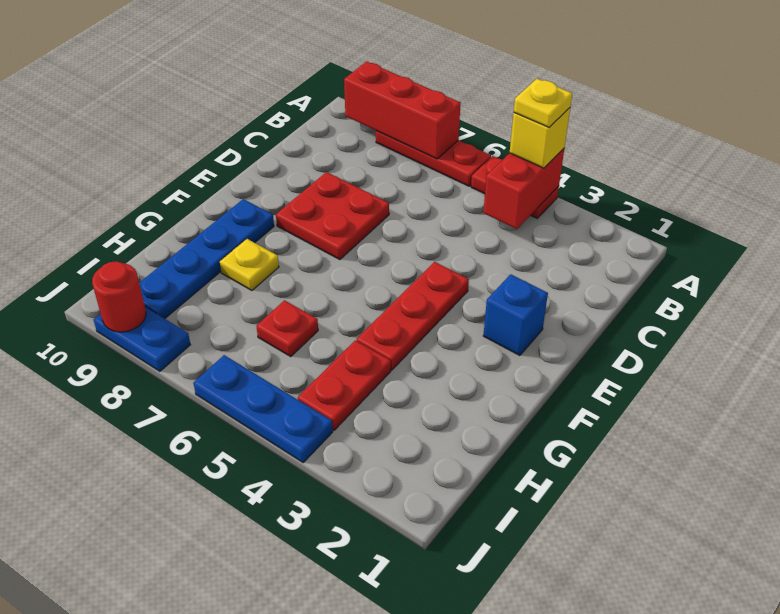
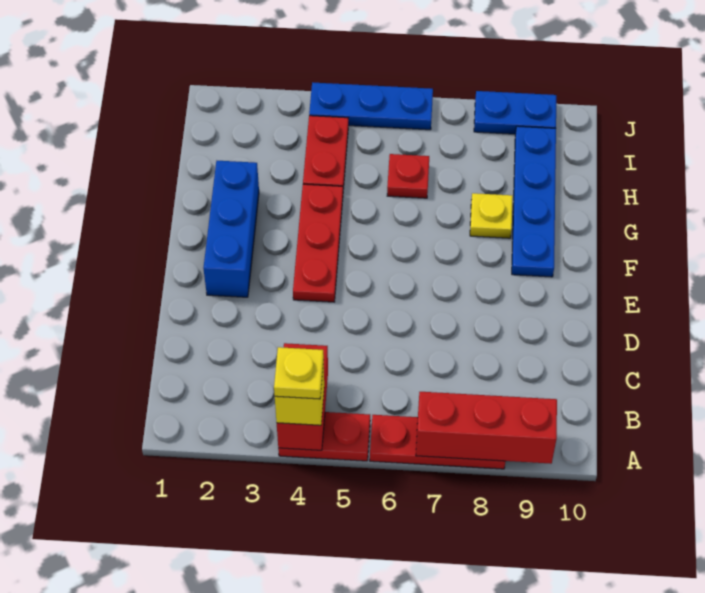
red 2x2 plate [276,172,389,260] -> none
blue 1x1 brick [483,274,548,356] -> blue 1x3 brick [203,161,259,297]
red 1x1 round brick [92,261,146,332] -> none

